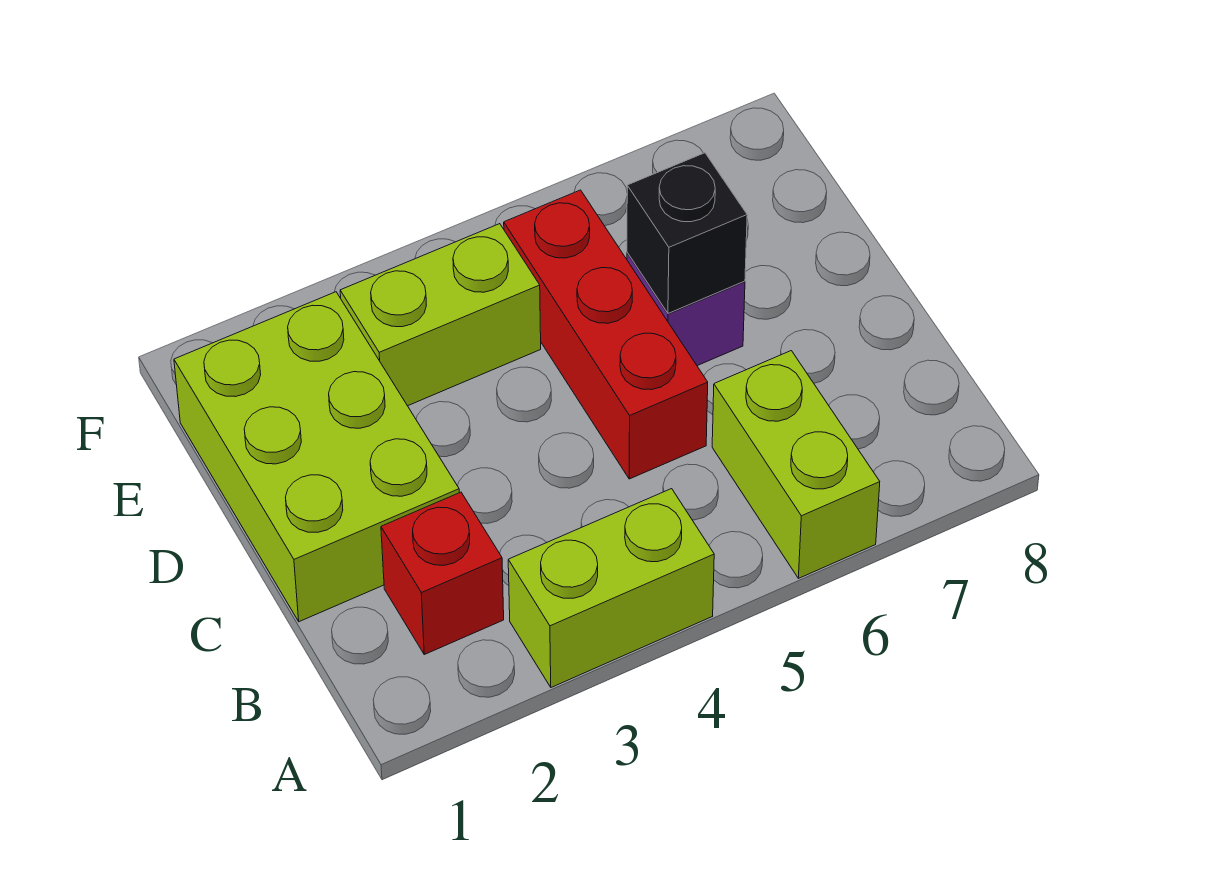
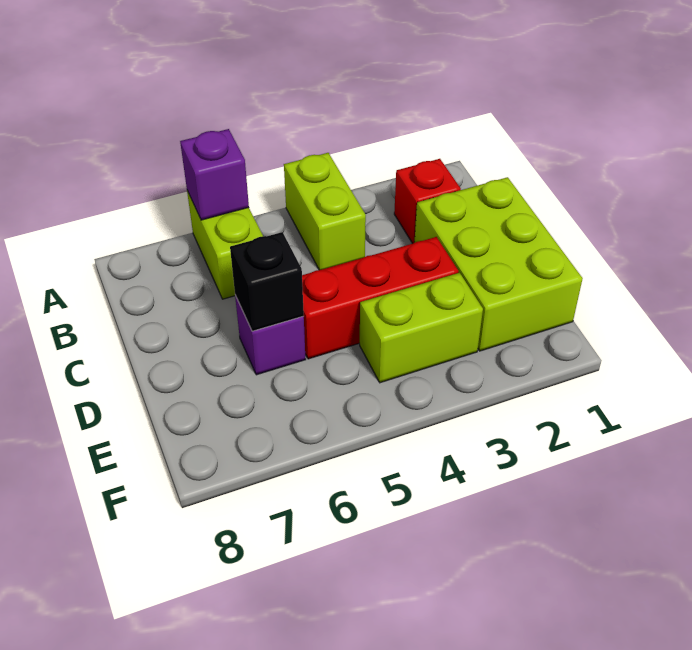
lime 1x2 brick [508,489,714,687] -> lime 1x2 brick turned to [284,153,366,270]
none -> purple 1x1 brick [180,129,249,220]
red 1x3 brick [504,190,708,479] -> red 1x3 brick turned to [302,237,459,359]

